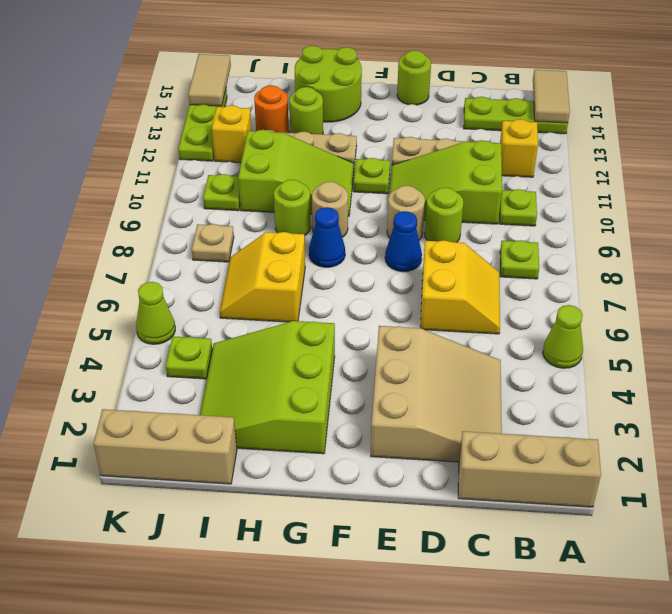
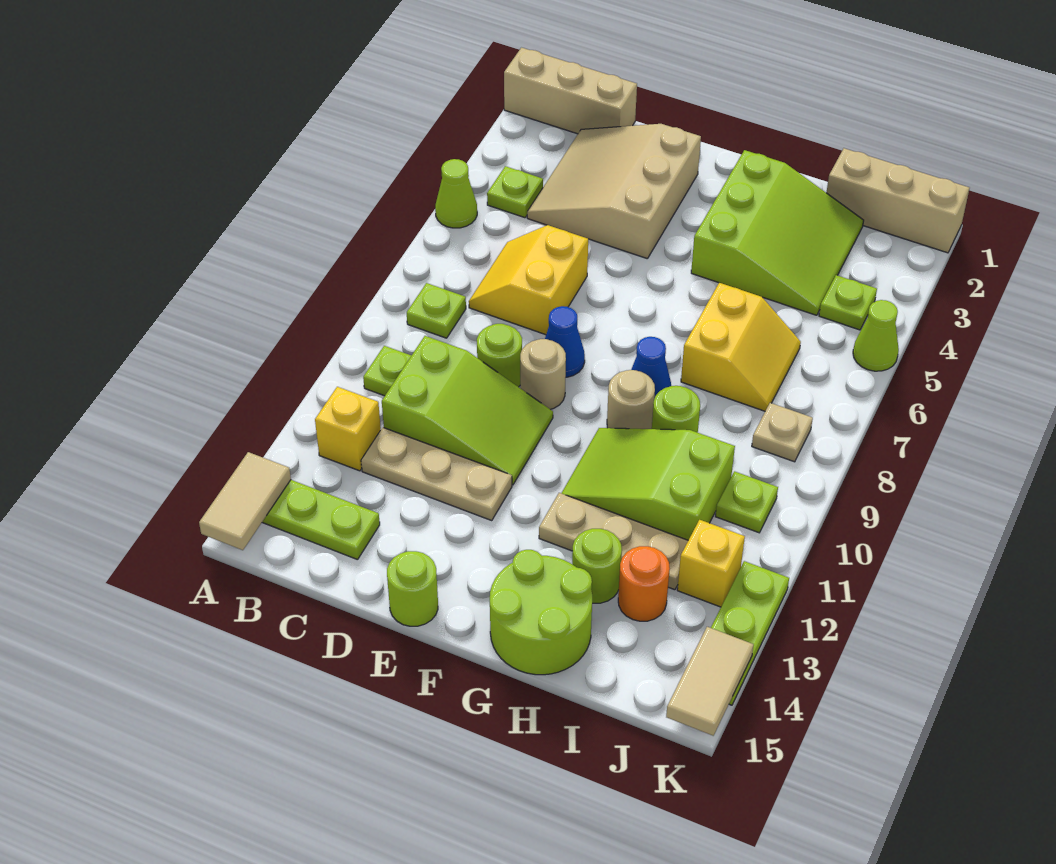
lime 1x1 plate [354,158,390,194] -> lime 1x1 plate moved to [487,166,543,218]

